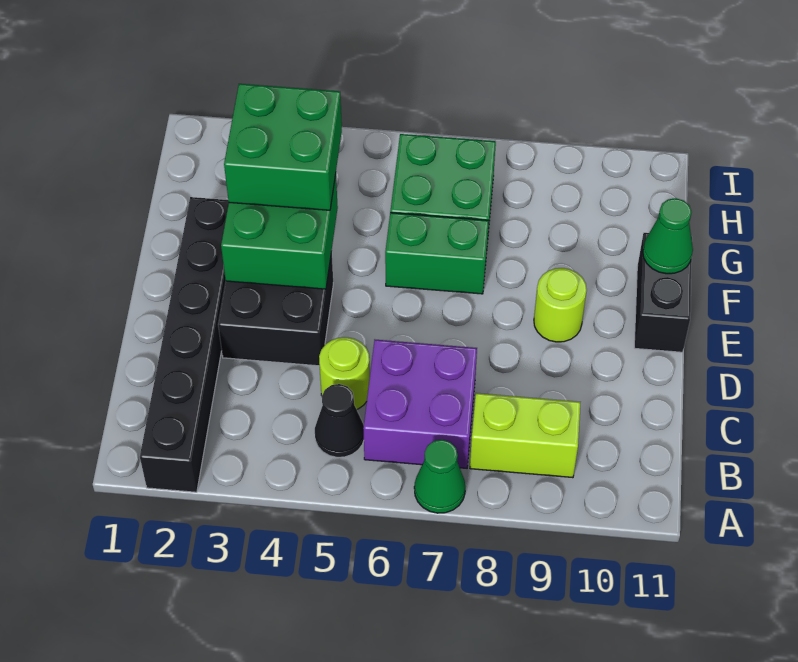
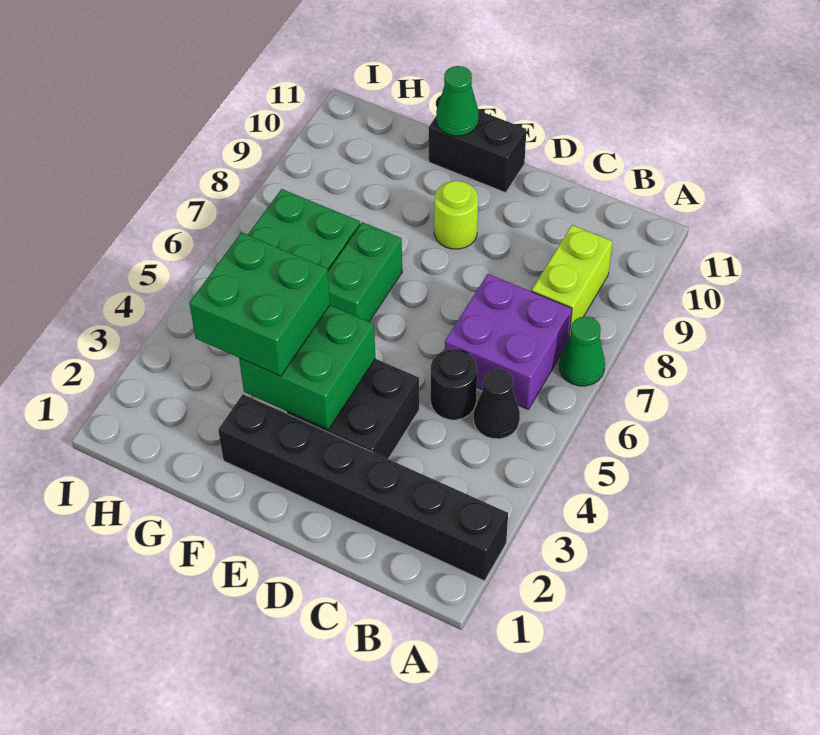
lime 1x1 round brick [319,337,370,409] -> black 1x1 round brick [431,349,477,420]

